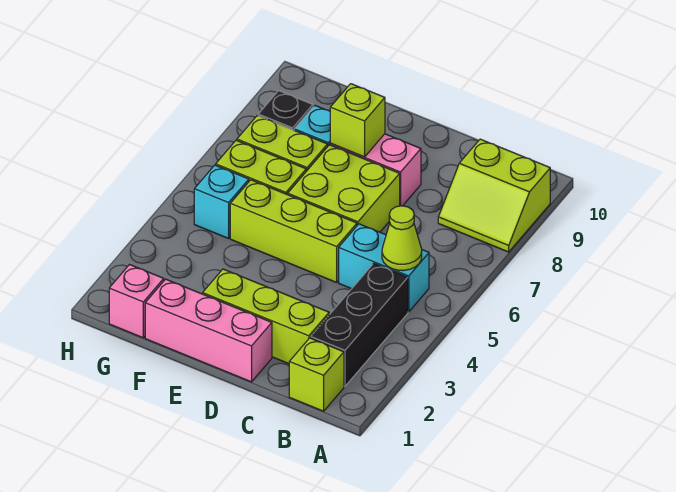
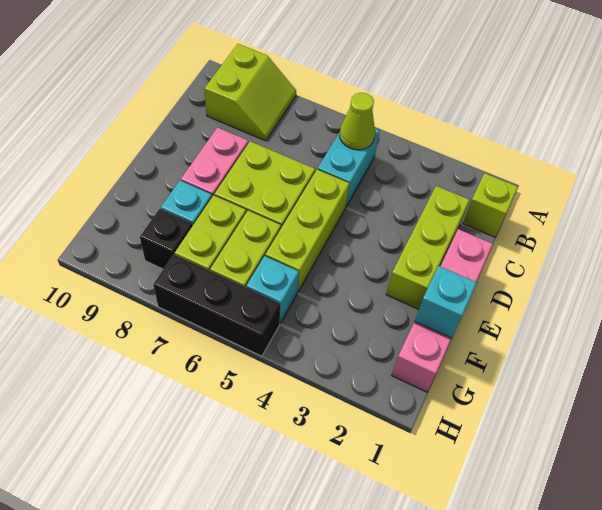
black 1x3 brick [311,263,408,386] -> black 1x3 brick moved to [153,254,280,356]
lime 1x1 brick [330,84,385,157] -> none
none -> cyan 1x1 brick [415,266,477,338]

